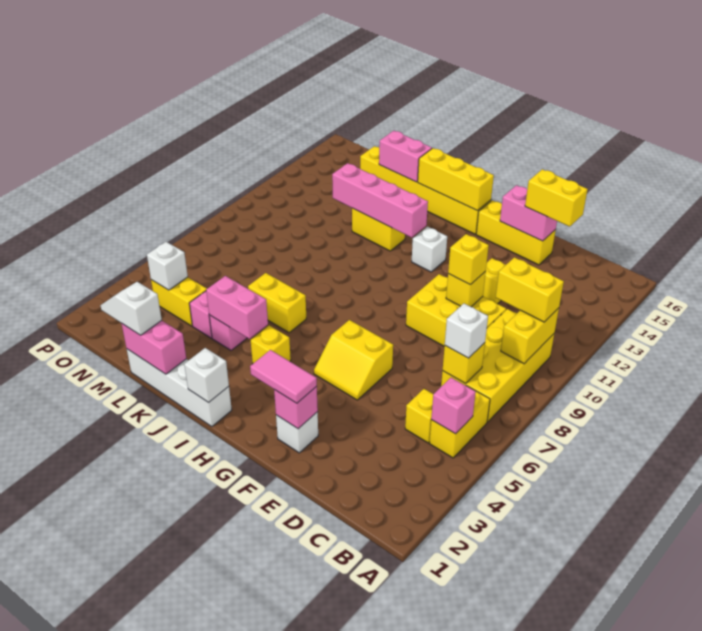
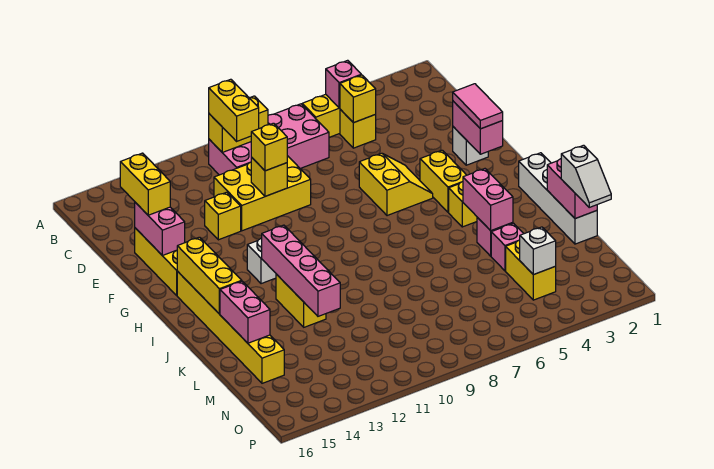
yellow 2x4 brick [441,309,554,422] -> pink 2x4 brick [209,104,329,175]
yellow 1x1 brick [443,343,485,384] -> yellow 1x1 brick moved to [340,75,376,123]
white 1x1 brick [445,304,488,358] -> none
yellow 2x3 brick [406,274,506,346] -> yellow 2x3 brick turned to [214,156,311,231]
pink 1x1 brick [274,387,318,429] -> pink 1x2 brick [453,101,503,154]
white 1x1 brick [184,348,229,403] -> none
yellow 1x2 brick [248,273,306,332] -> yellow 1x2 brick moved to [420,150,466,212]

